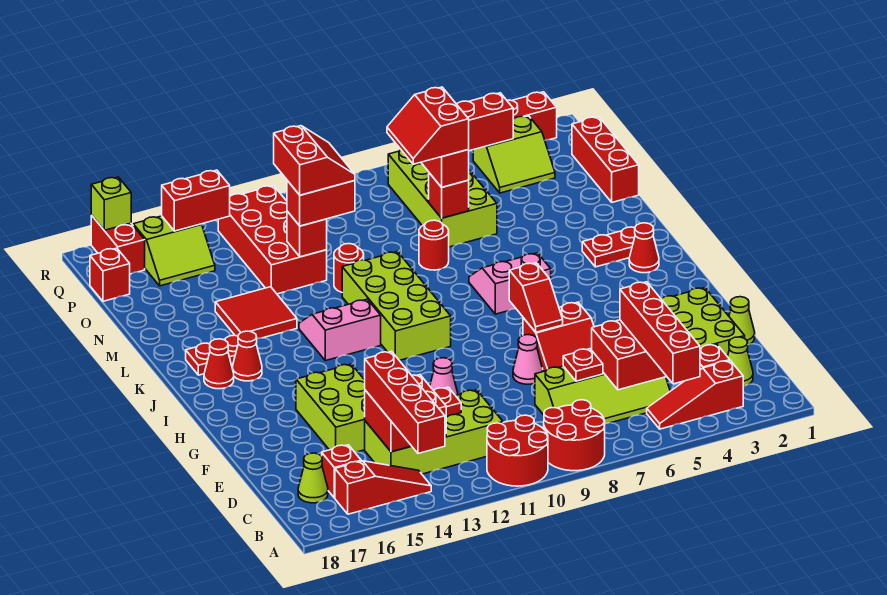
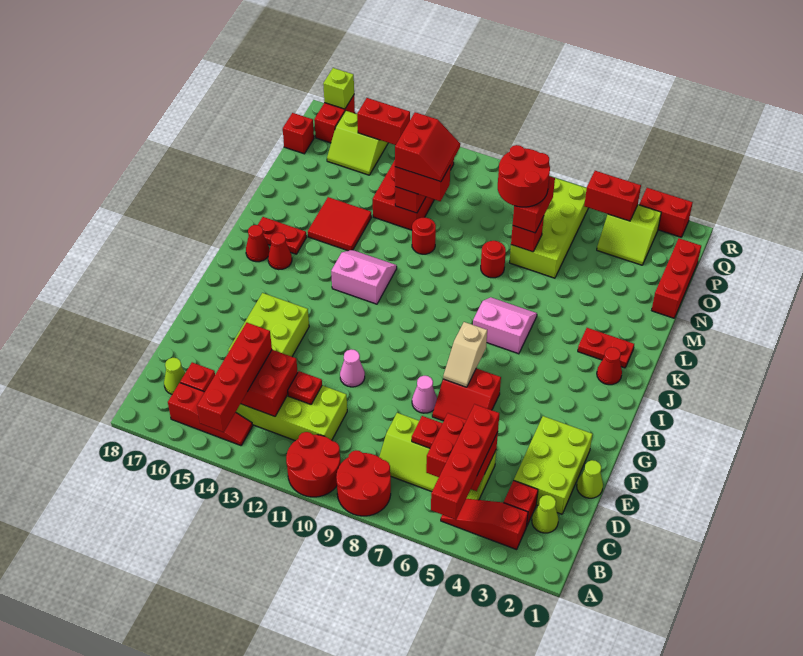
red 1x2 slope [509,263,563,332] -> tan 1x2 slope [443,322,487,387]
lime 2x4 brick [342,252,451,360] -> none
red 2x2 slope [387,87,469,164] -> red 2x2 round brick [498,145,550,207]

